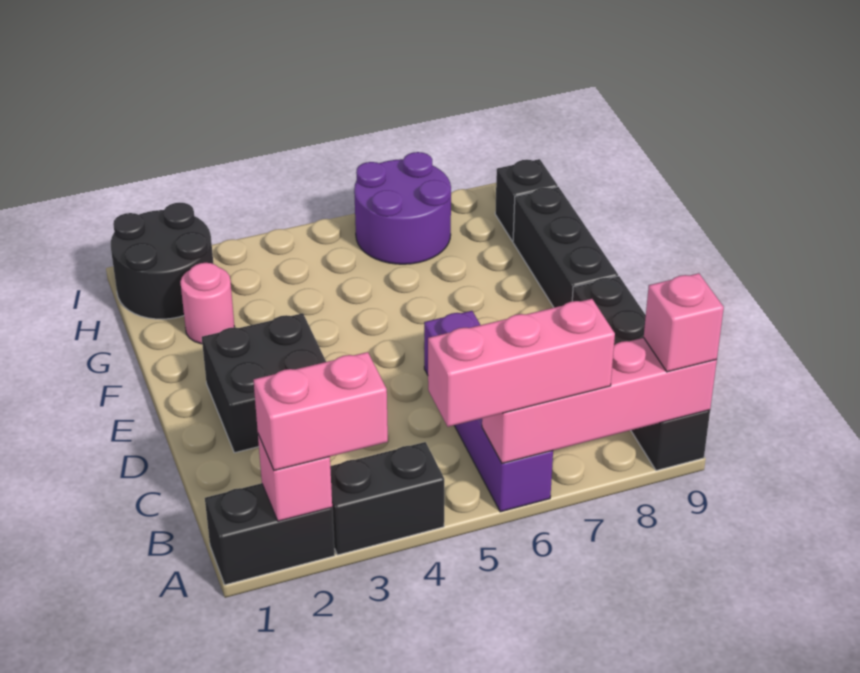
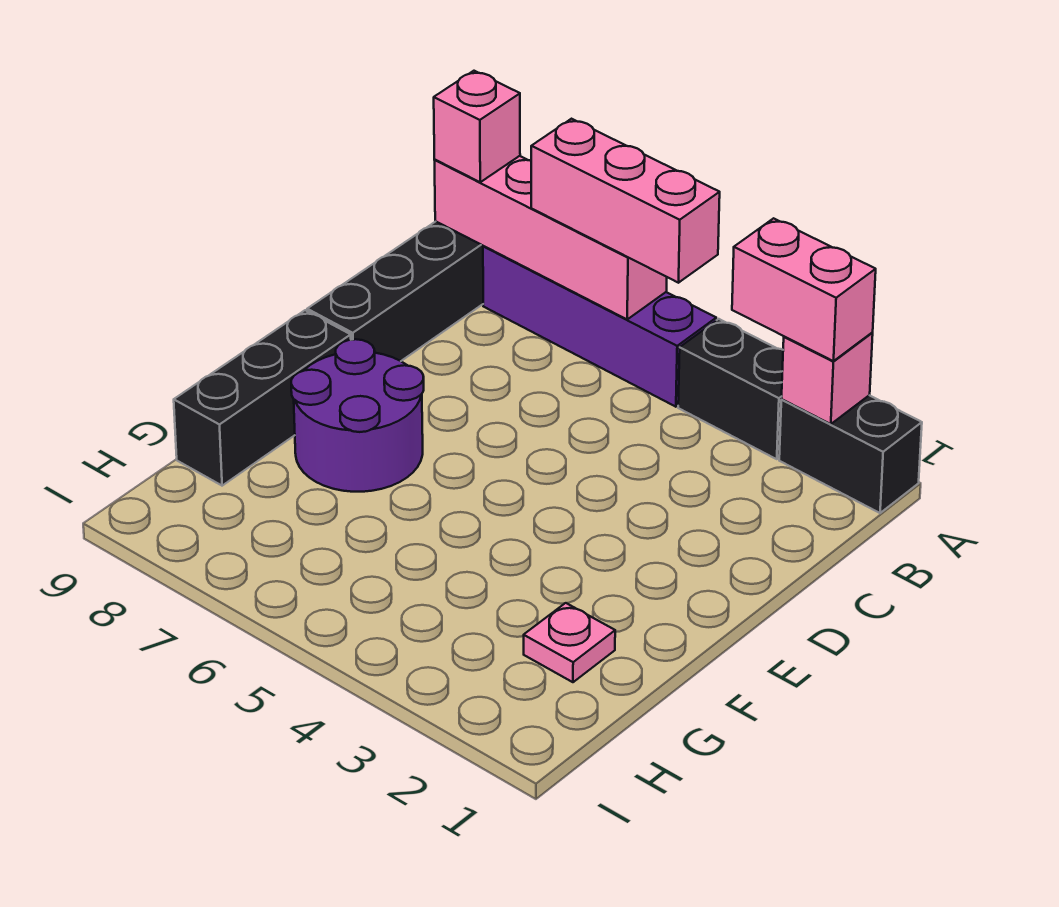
purple 1x4 brick [424,311,553,512] -> purple 1x4 brick turned to [483,246,716,407]
black 2x2 brick [202,313,326,453] -> none
pink 1x1 round brick [180,263,235,344] -> pink 1x1 plate [524,603,615,682]
black 2x2 round brick [111,203,213,319] -> none
purple 2x2 round brick [354,152,451,264] -> purple 2x2 round brick moved to [291,339,424,492]
black 1x1 brick [495,159,558,241] -> none

